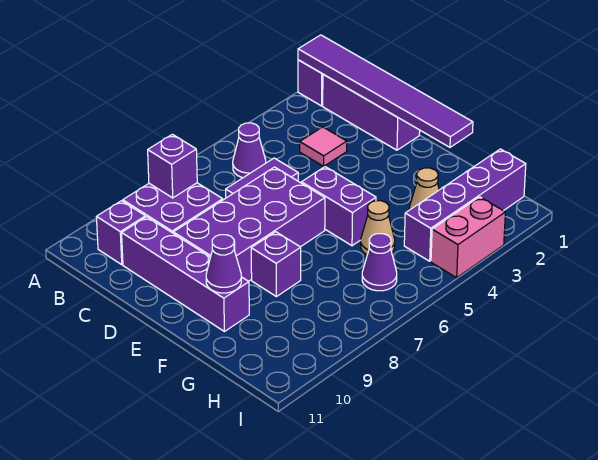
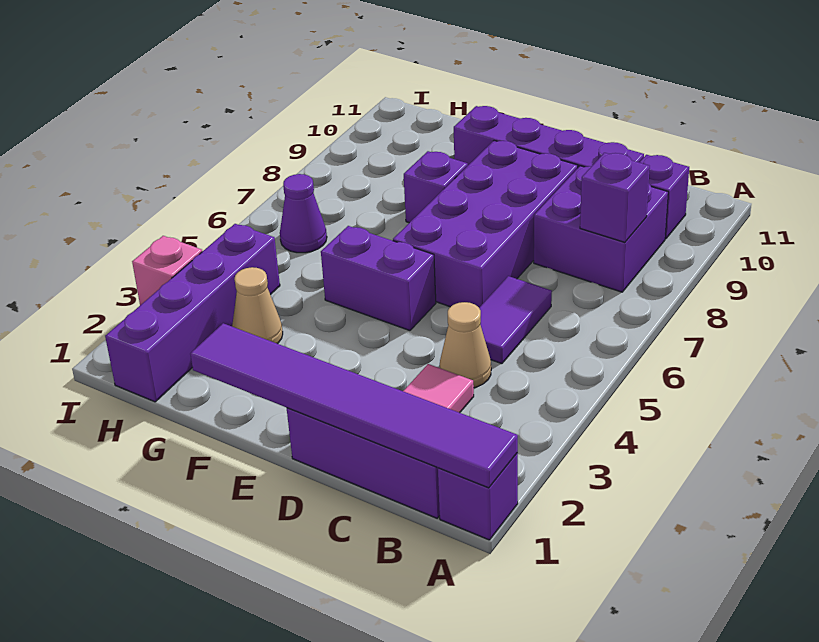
purple 1x1 cone [233,123,266,178] -> none
purple 1x1 cone [206,235,241,293] -> none
tan 1x1 cone [361,201,395,255] -> tan 1x1 cone moved to [440,302,491,388]
pink 1x2 brick [431,197,505,278] -> pink 1x1 brick [132,236,202,305]

